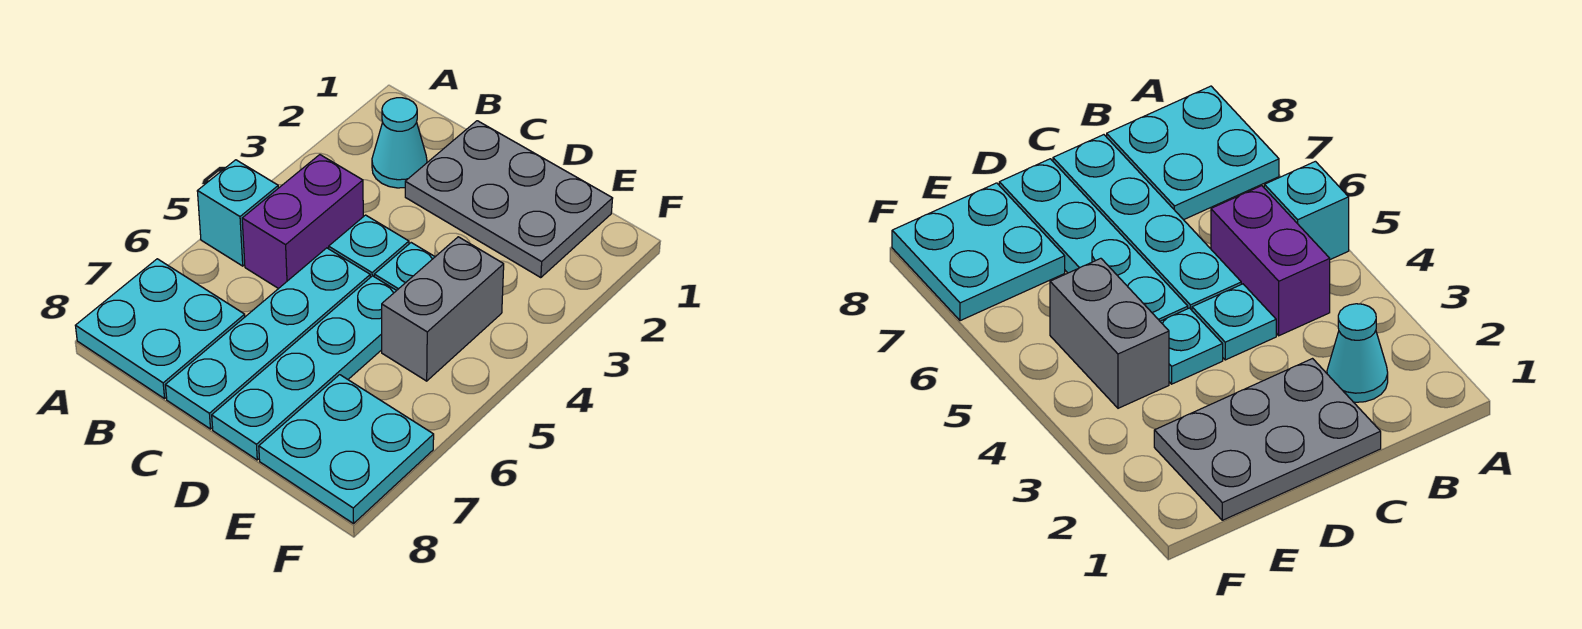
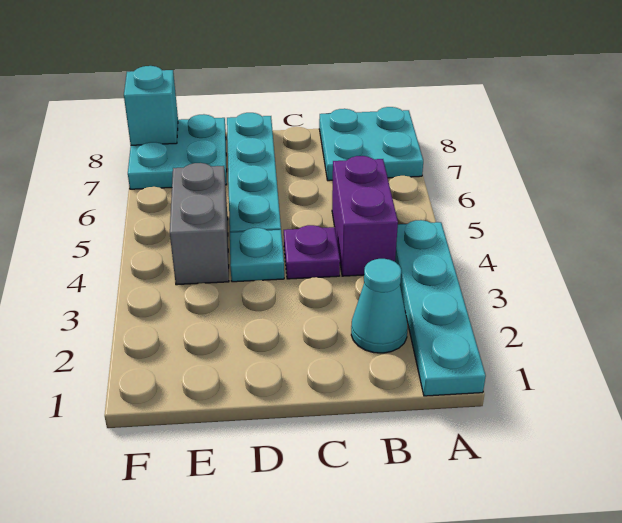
cyan 1x1 brick [197,160,278,266] -> cyan 1x1 brick moved to [124,66,178,145]
grey 2x3 plate [405,121,613,278] -> none
cyan 1x1 plate [329,215,409,277] -> purple 1x1 plate [284,225,340,279]
cyan 1x4 plate [166,248,370,429] -> cyan 1x4 plate moved to [395,220,486,396]

